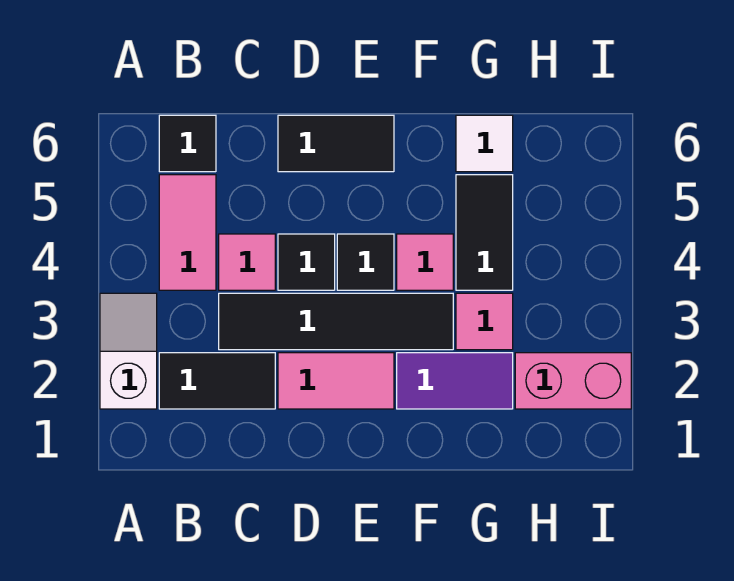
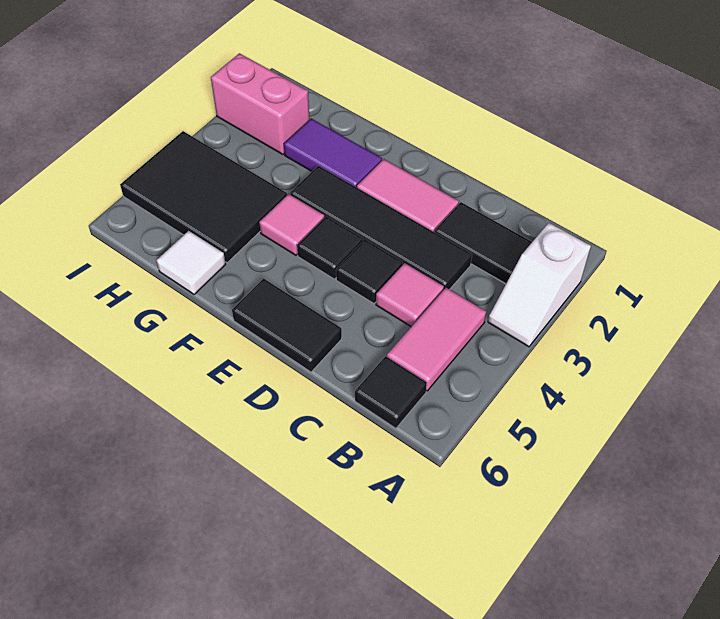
pink 1x1 tile [456,293,513,350] -> none
black 1x2 tile [456,175,513,290] -> black 2x3 tile [120,131,287,263]

